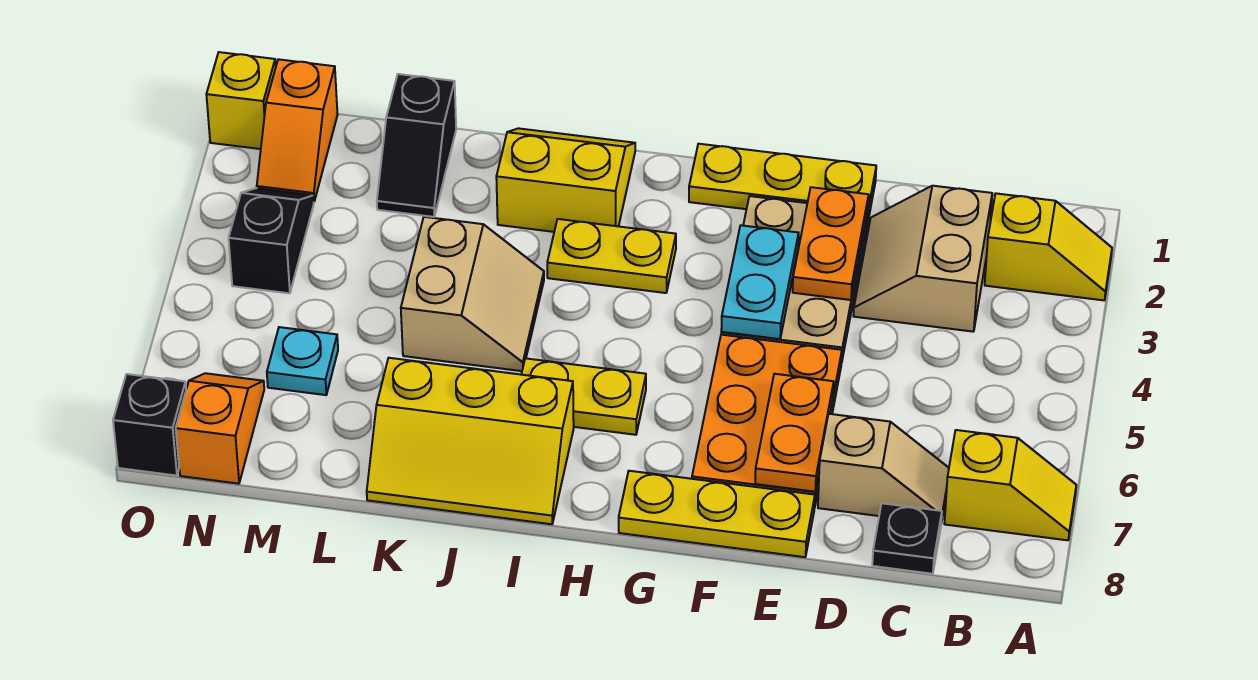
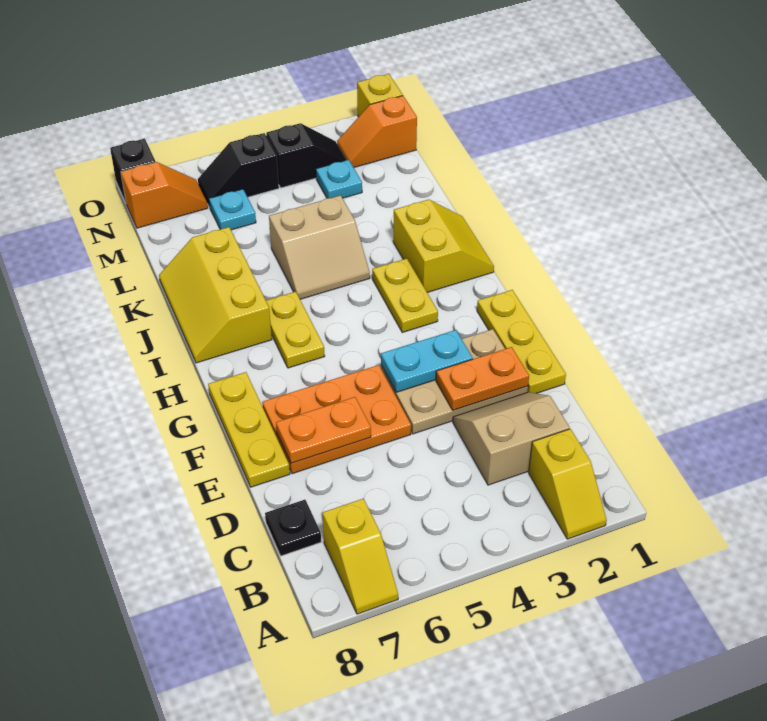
tan 1x2 slope [818,414,949,522] -> none
black 1x2 slope [377,74,456,217] -> black 1x2 slope moved to [198,133,279,208]
none -> cyan 1x1 plate [316,160,362,198]

